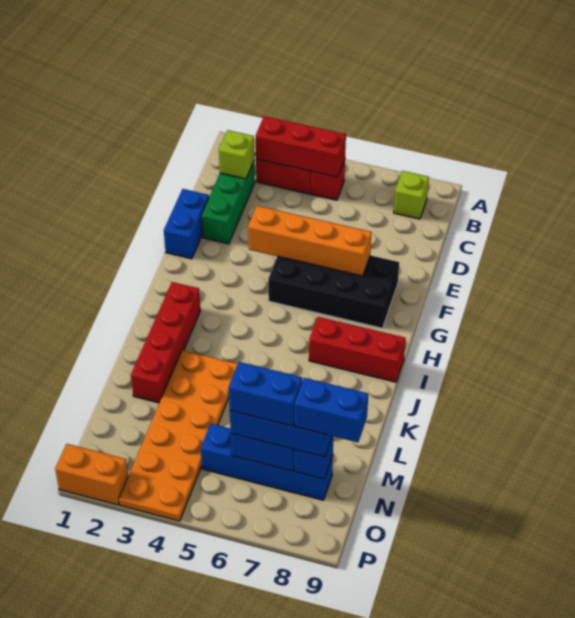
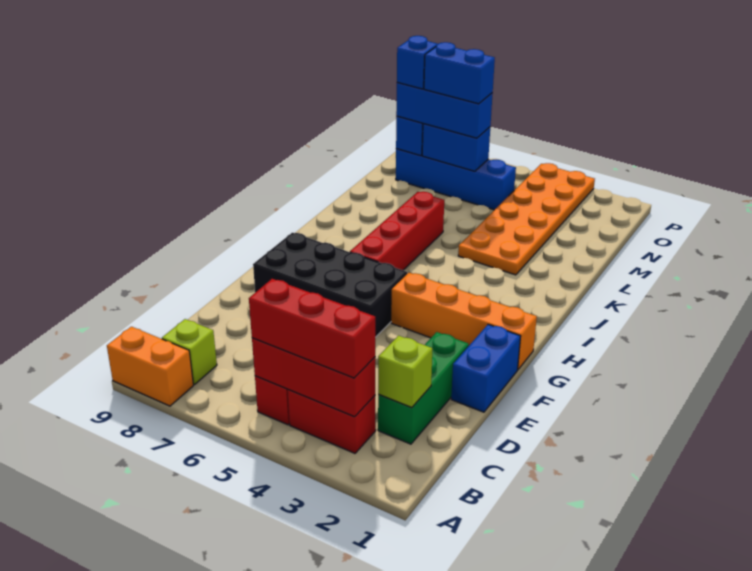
orange 1x4 brick [248,206,372,276] -> orange 1x4 brick moved to [391,273,537,369]
red 1x4 brick [131,282,201,403] -> red 1x4 brick moved to [350,192,444,270]
red 1x3 brick [309,317,406,382] -> red 1x3 brick moved to [249,279,375,378]
blue 1x2 brick [294,378,368,442] -> blue 1x1 brick [397,36,438,89]
orange 1x2 brick [55,444,128,505] -> orange 1x2 brick moved to [107,327,193,406]

